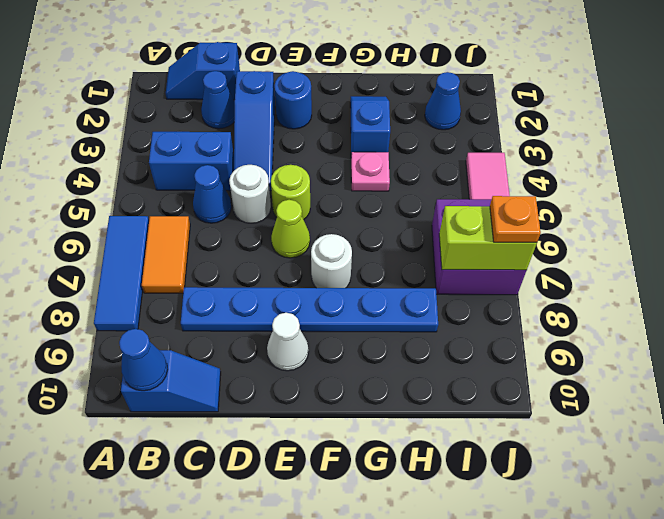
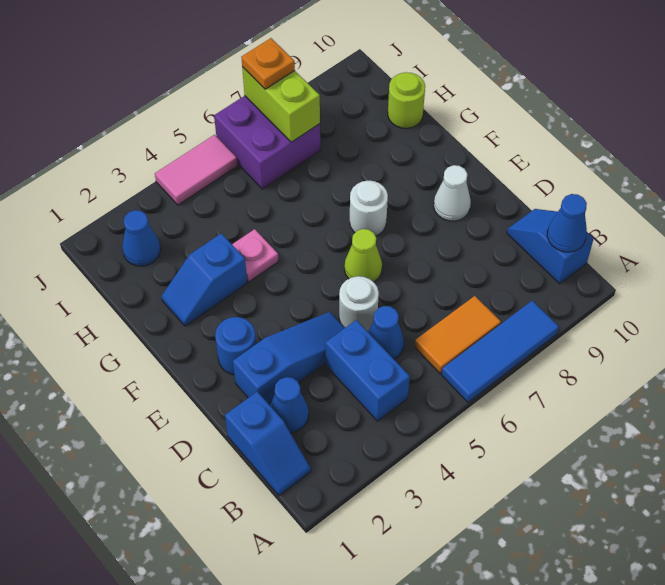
blue 1x6 plate [181,287,438,332] -> none
lime 1x1 round brick [271,165,310,220] -> lime 1x1 round brick moved to [388,72,425,128]

